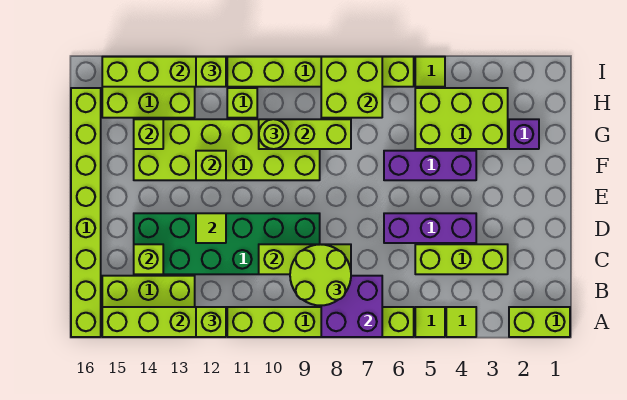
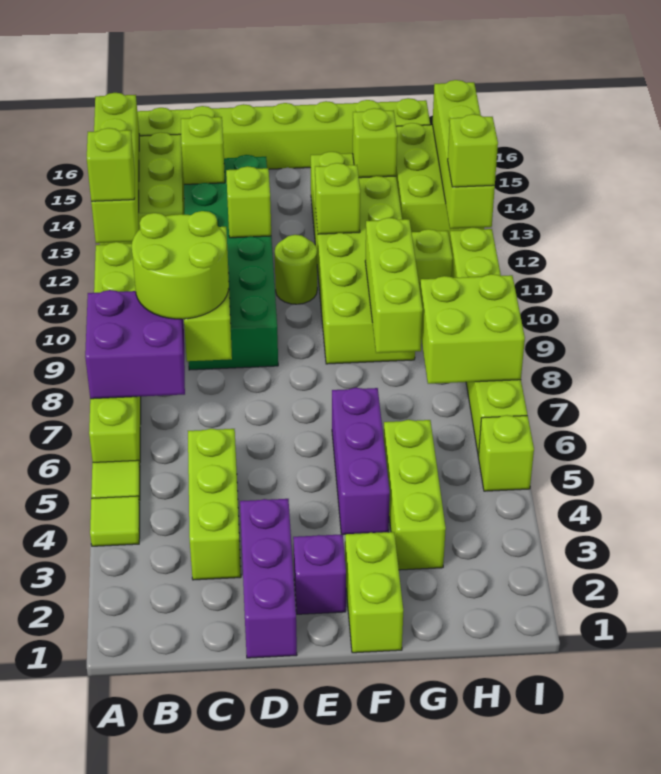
lime 1x2 brick [509,307,570,337] -> lime 1x2 brick moved to [345,532,403,653]
purple 1x3 brick [384,213,476,243] -> purple 1x3 brick moved to [240,499,297,658]
lime 1x1 tile [196,213,226,243] -> lime 1x1 brick [226,166,271,238]
purple 1x1 brick [509,119,539,149] -> purple 1x1 brick moved to [293,534,346,614]
lime 2x3 brick [415,88,508,149] -> lime 1x3 brick [384,420,446,570]
lime 1x1 round brick [259,119,288,149] -> lime 1x1 round brick moved to [275,235,317,304]
lime 1x1 tile [415,57,445,87] -> lime 1x1 brick [478,415,534,491]

